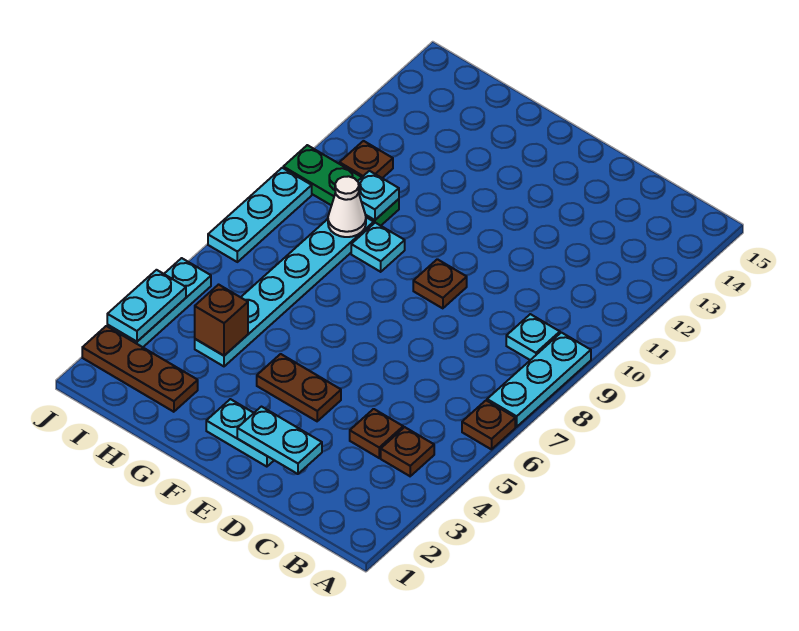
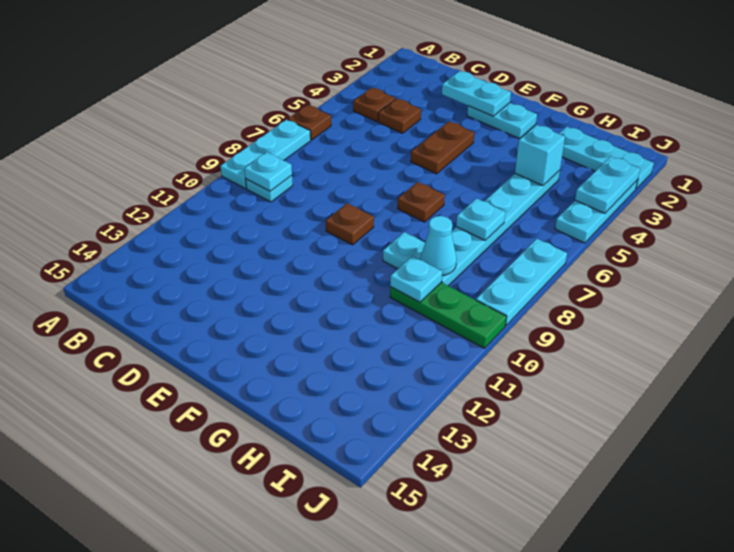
none -> cyan 1x1 plate [245,152,292,191]
brown 1x2 plate [257,354,341,421] -> brown 1x2 plate turned to [411,121,474,174]
brown 1x3 plate [82,326,198,412] -> cyan 1x3 plate [559,126,654,189]
brown 1x1 brick [195,285,248,356] -> cyan 1x1 brick [515,125,565,186]
none -> cyan 1x1 plate [456,198,505,240]
white 1x1 cone [328,176,366,237] -> cyan 1x1 cone [420,216,457,276]
brown 1x1 plate [339,141,393,178] -> brown 1x1 plate moved to [398,182,445,222]

